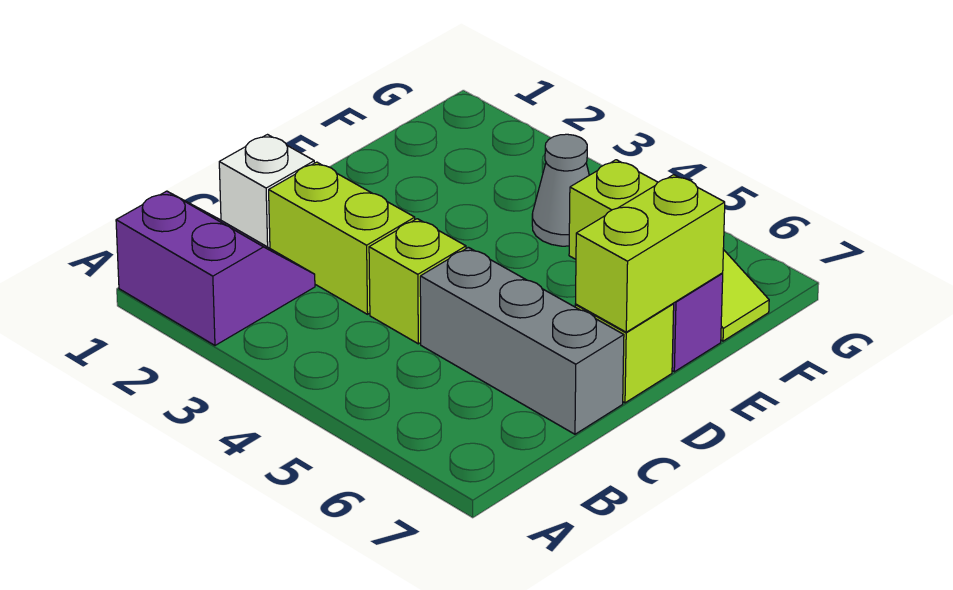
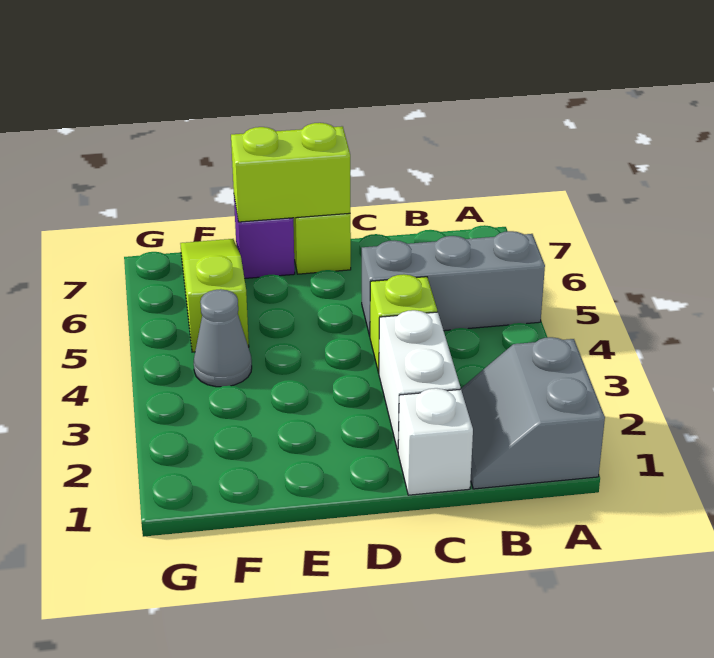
purple 2x2 slope [116,191,315,345] -> grey 2x2 slope [461,337,605,489]
lime 1x2 brick [269,162,415,314] -> white 1x2 brick [379,310,461,451]
grey 1x3 brick [420,247,624,434] -> grey 1x3 brick turned to [362,231,545,336]

